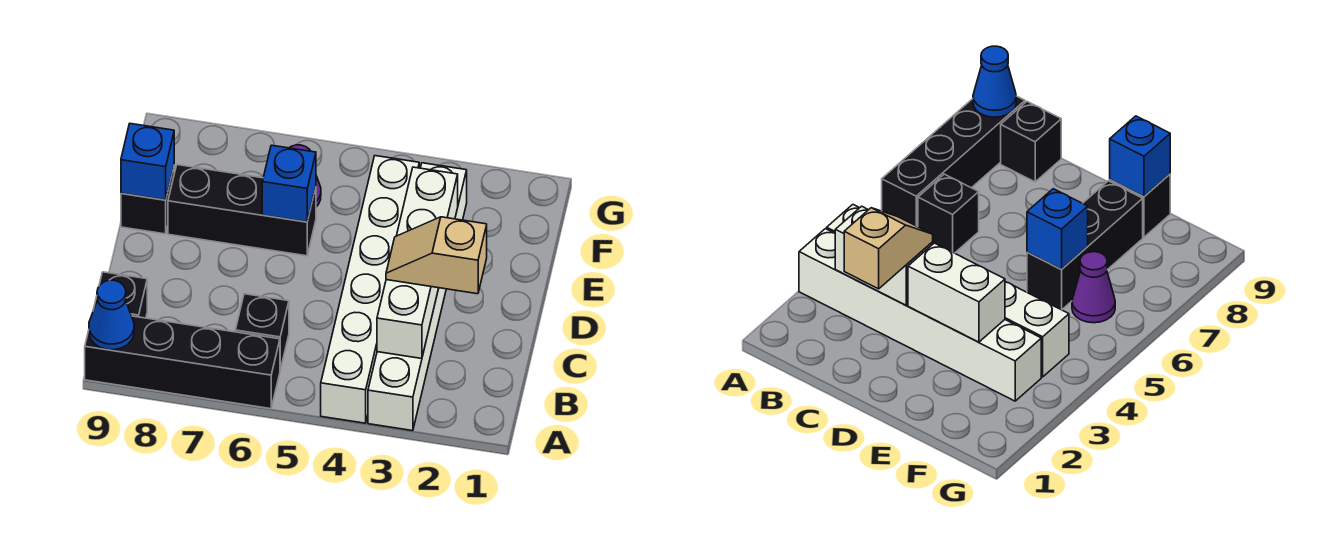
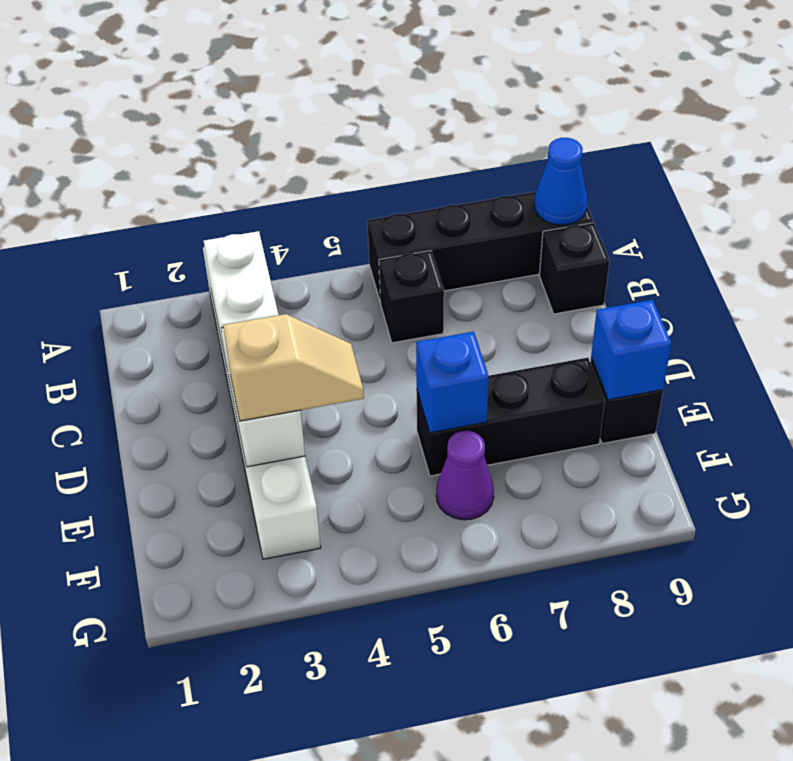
white 1x6 brick [321,156,419,423] -> none
tan 1x2 slope [386,217,487,294] -> tan 1x2 slope moved to [223,314,364,421]

